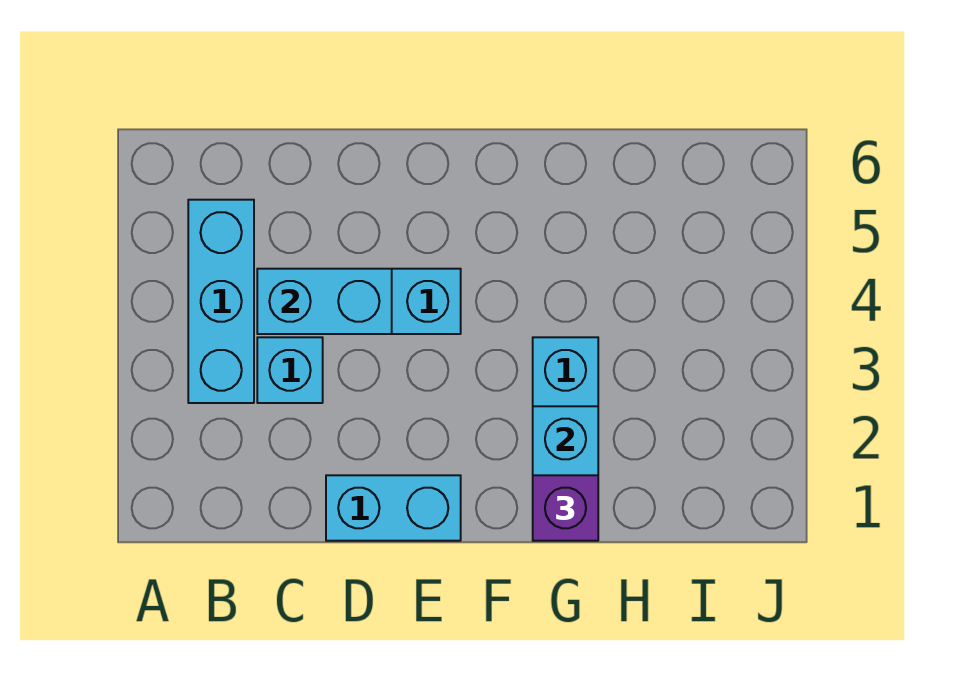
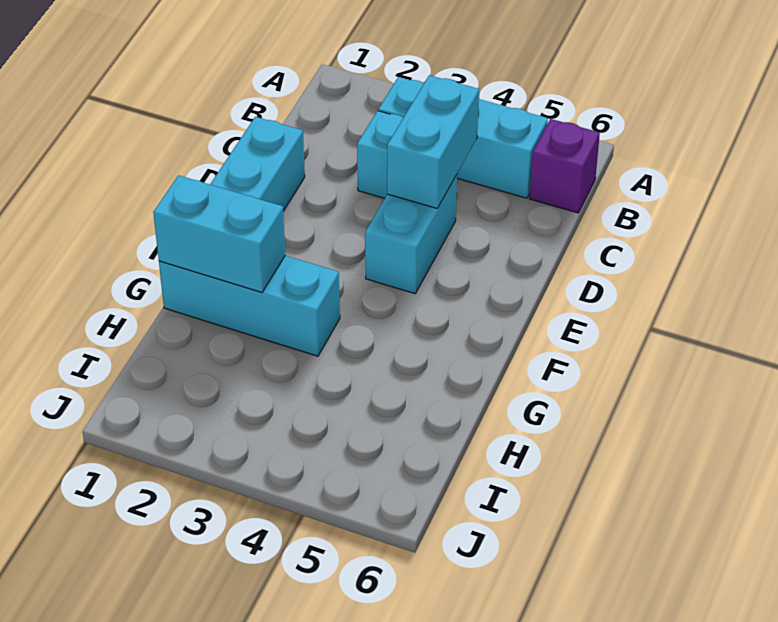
purple 1x1 brick [533,475,598,541] -> purple 1x1 brick moved to [530,119,600,213]

